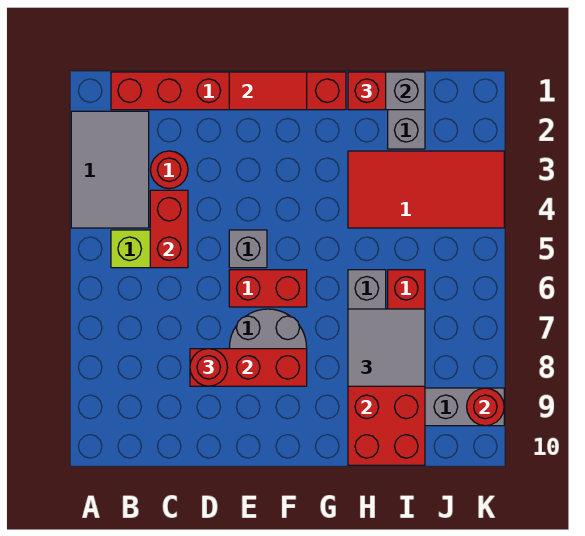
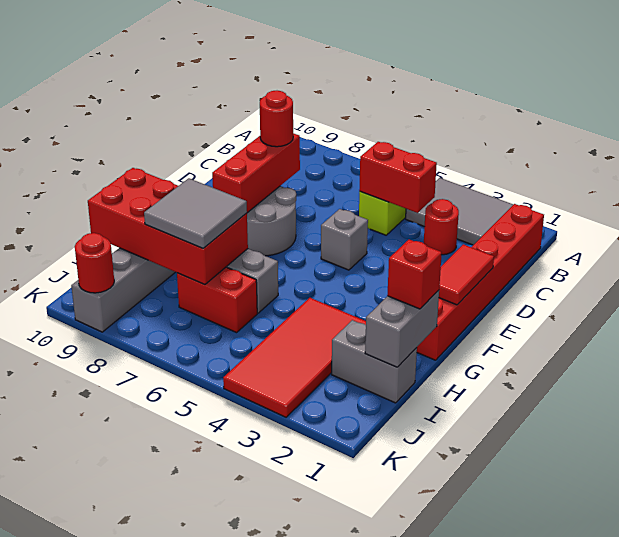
red 1x2 brick [229,270,307,307] -> none

